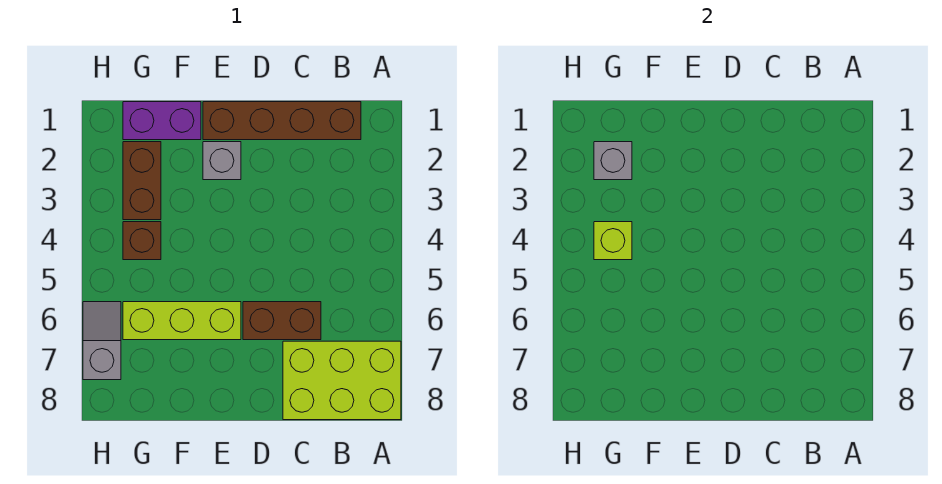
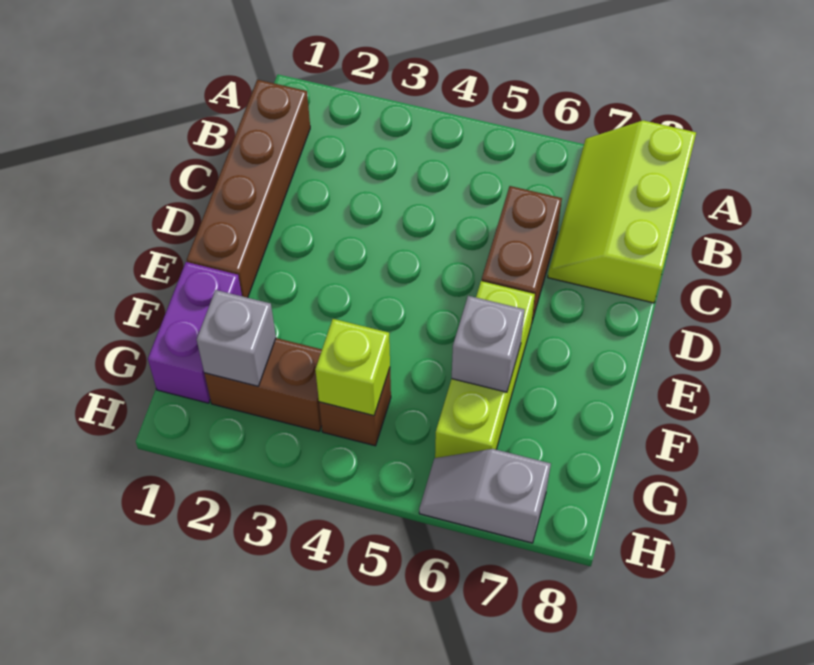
lime 2x3 brick [283,341,401,420] -> lime 2x3 slope [548,120,696,303]
grey 1x1 brick [203,142,241,180] -> grey 1x1 brick moved to [452,296,525,392]

